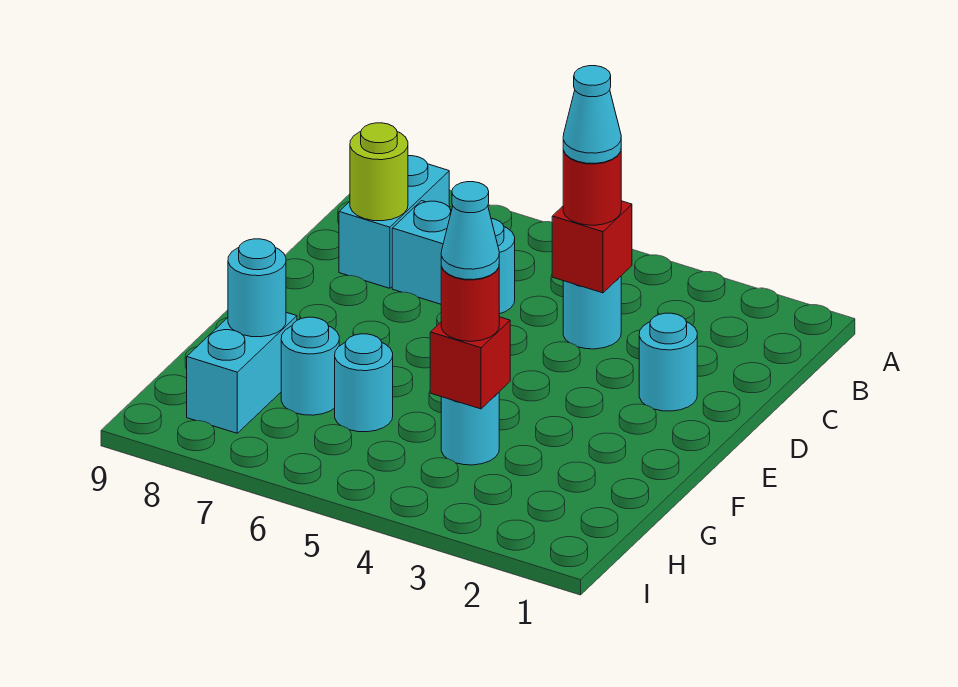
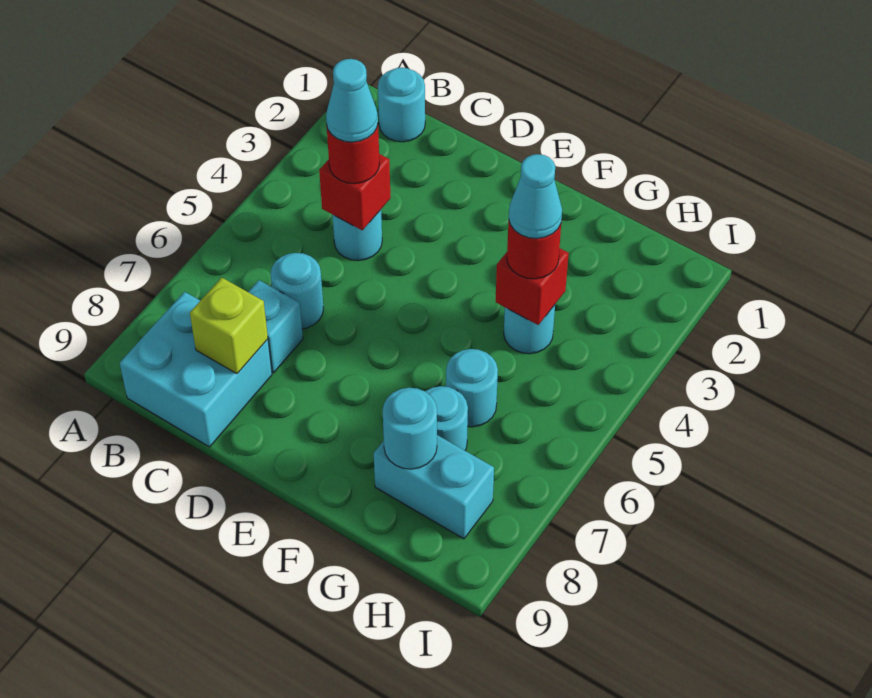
cyan 1x2 brick [339,156,449,288] -> cyan 2x2 brick [120,292,272,447]
lime 1x1 round brick [350,123,408,221] -> lime 1x1 brick [190,278,268,374]
cyan 1x1 round brick [639,313,697,411] -> cyan 1x1 round brick moved to [378,67,425,142]

